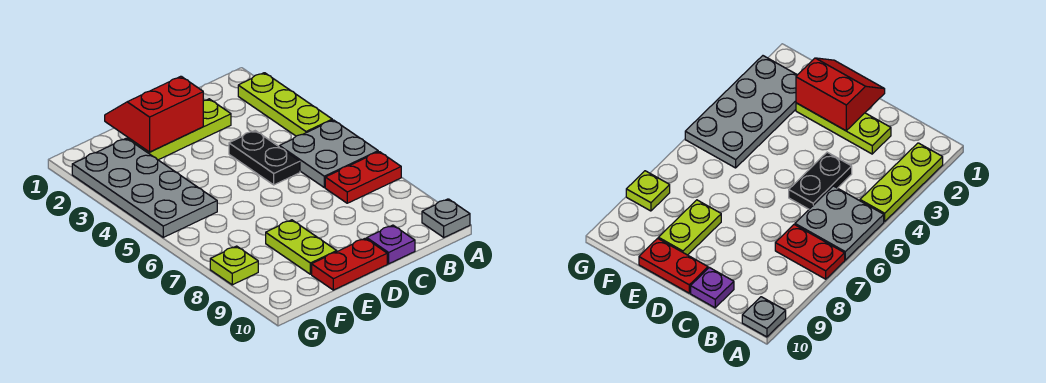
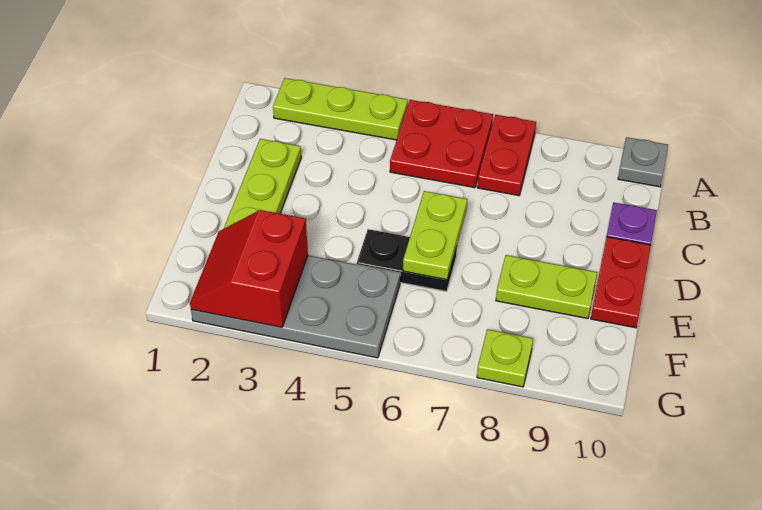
grey 2x2 plate [279,120,378,188] -> red 2x2 plate [390,100,493,188]
black 1x2 plate [229,131,300,185] -> black 1x2 plate moved to [357,229,457,291]
red 2x2 slope [105,76,203,152] -> red 2x2 slope moved to [190,210,308,327]
none -> lime 1x2 plate [403,191,467,280]

